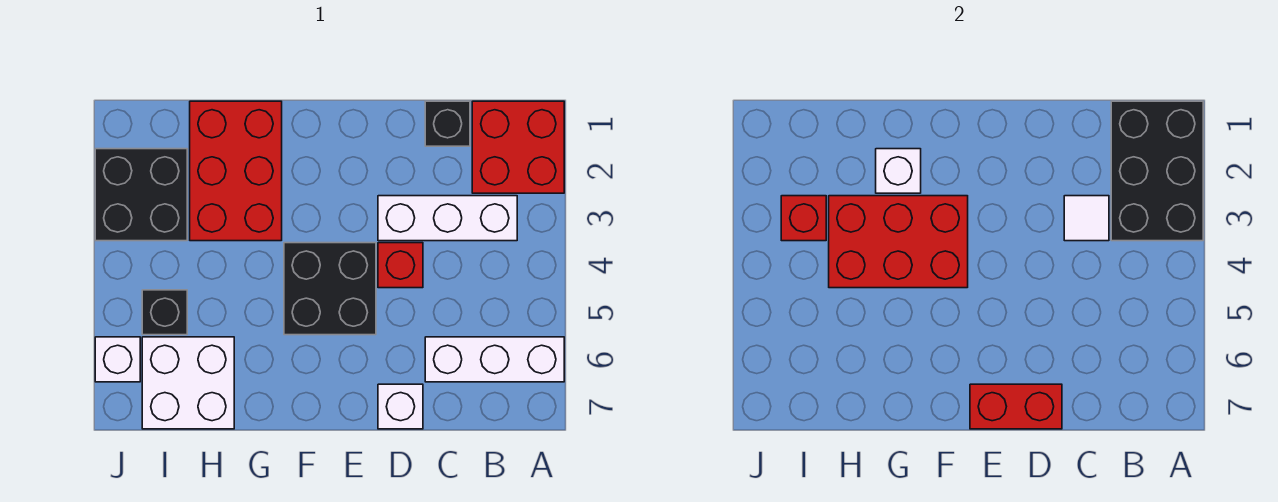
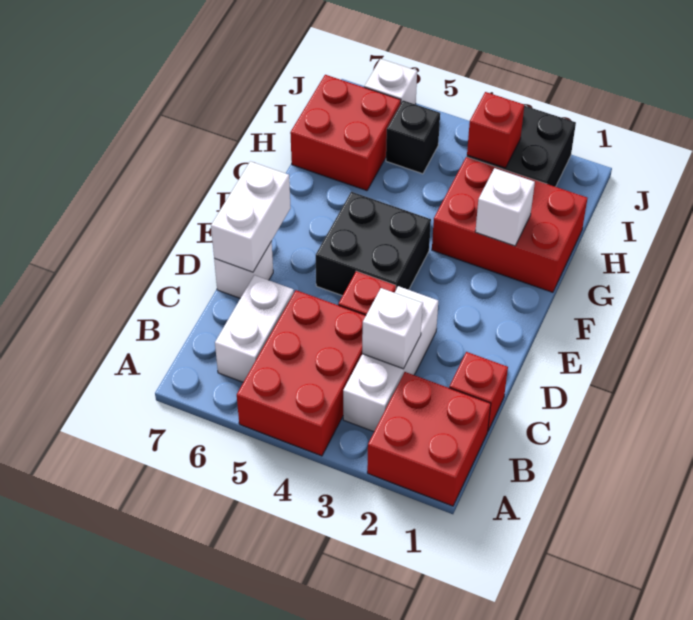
black 2x3 brick [1111,101,1203,241] -> none
white 1x3 brick [425,337,564,382] -> white 1x2 brick [215,275,294,382]
black 1x1 brick [425,101,470,146] -> red 1x1 brick [449,352,508,430]
white 1x1 tile [1064,196,1109,241] -> white 1x1 brick [362,288,423,369]
red 1x2 brick [970,384,1062,429] -> white 1x2 brick [211,161,291,272]
red 2x3 brick [829,196,968,288] -> red 2x3 brick moved to [237,290,366,456]
white 2x2 brick [142,337,234,429] -> red 2x2 brick [290,75,401,191]

